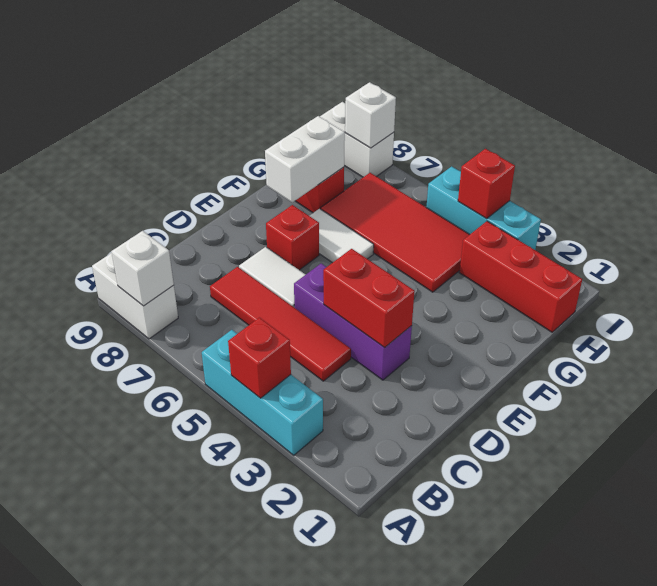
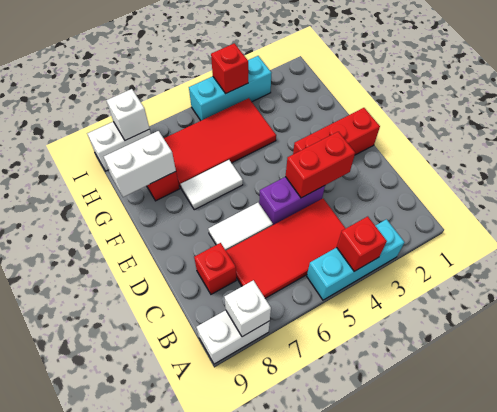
red 1x4 tile [210,267,351,381] -> red 2x4 tile [226,199,346,298]
purple 1x3 brick [294,263,412,380] -> purple 1x2 brick [259,177,325,225]
red 1x1 brick [266,205,319,270] -> red 1x1 brick moved to [194,243,236,294]
white 1x2 brick [265,116,345,202] -> white 1x2 brick turned to [104,131,176,197]
red 1x3 brick [459,221,582,332] -> red 1x3 brick moved to [293,108,380,155]

